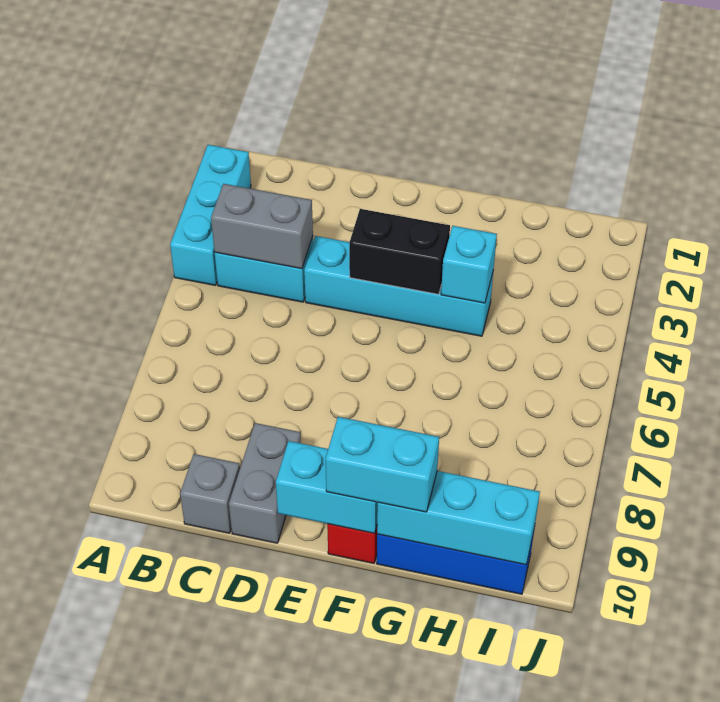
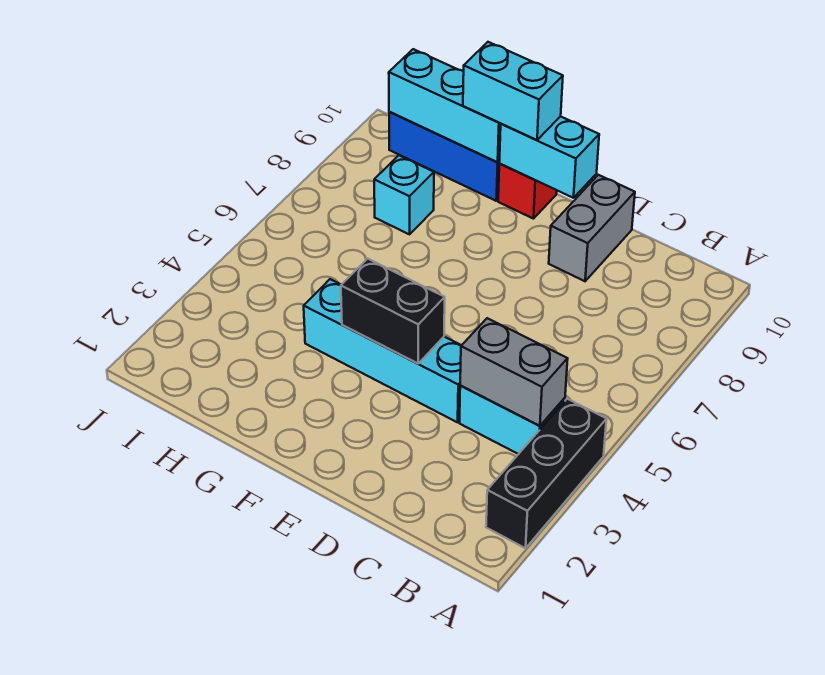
cyan 1x3 brick [170,145,251,285] -> black 1x3 brick [486,399,607,548]
grey 1x1 brick [180,454,240,533] -> none
cyan 1x1 brick [441,226,497,303] -> cyan 1x1 brick moved to [374,155,434,234]

